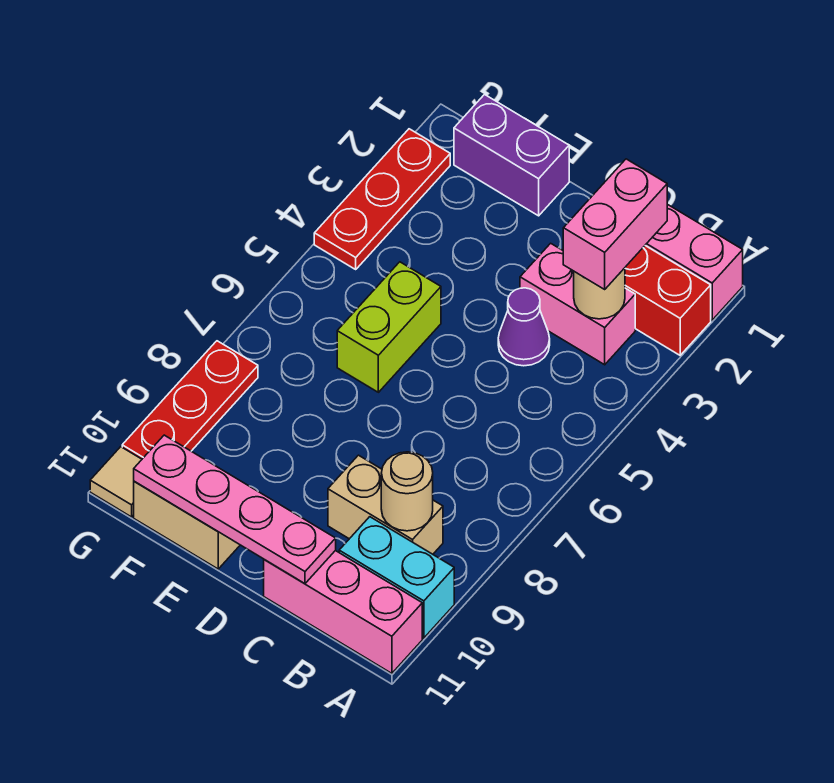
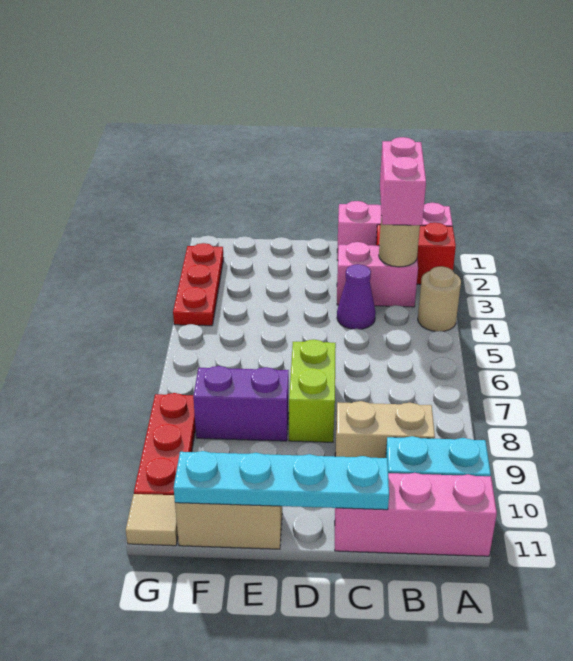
tan 1x1 round brick [381,452,433,531] -> tan 1x1 round brick moved to [418,266,461,331]
pink 1x4 plate [134,435,336,584] -> cyan 1x4 plate [174,451,389,510]
purple 1x2 brick [454,95,569,216] -> purple 1x2 brick moved to [193,366,289,441]
lime 1x2 brick [337,262,441,392] -> lime 1x2 brick moved to [289,340,336,442]

